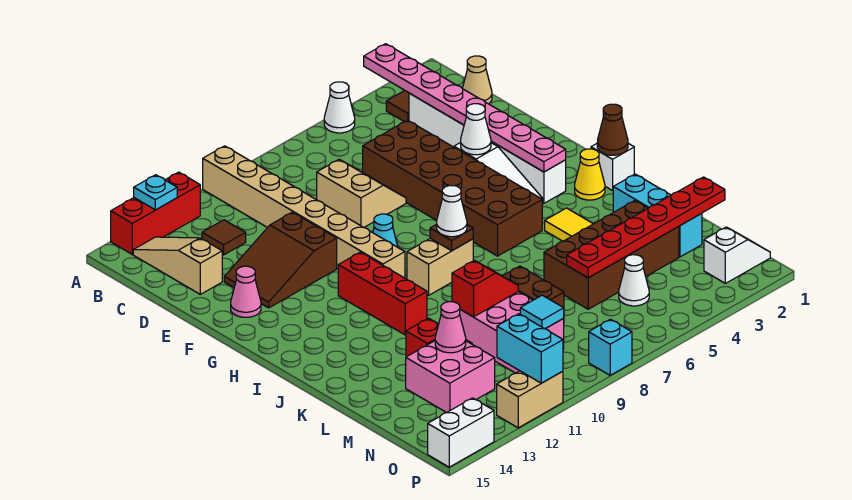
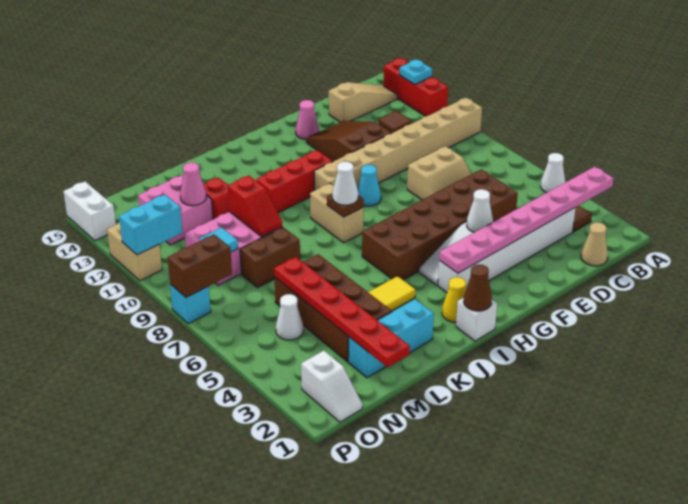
none -> brown 1x2 brick [167,234,232,297]

